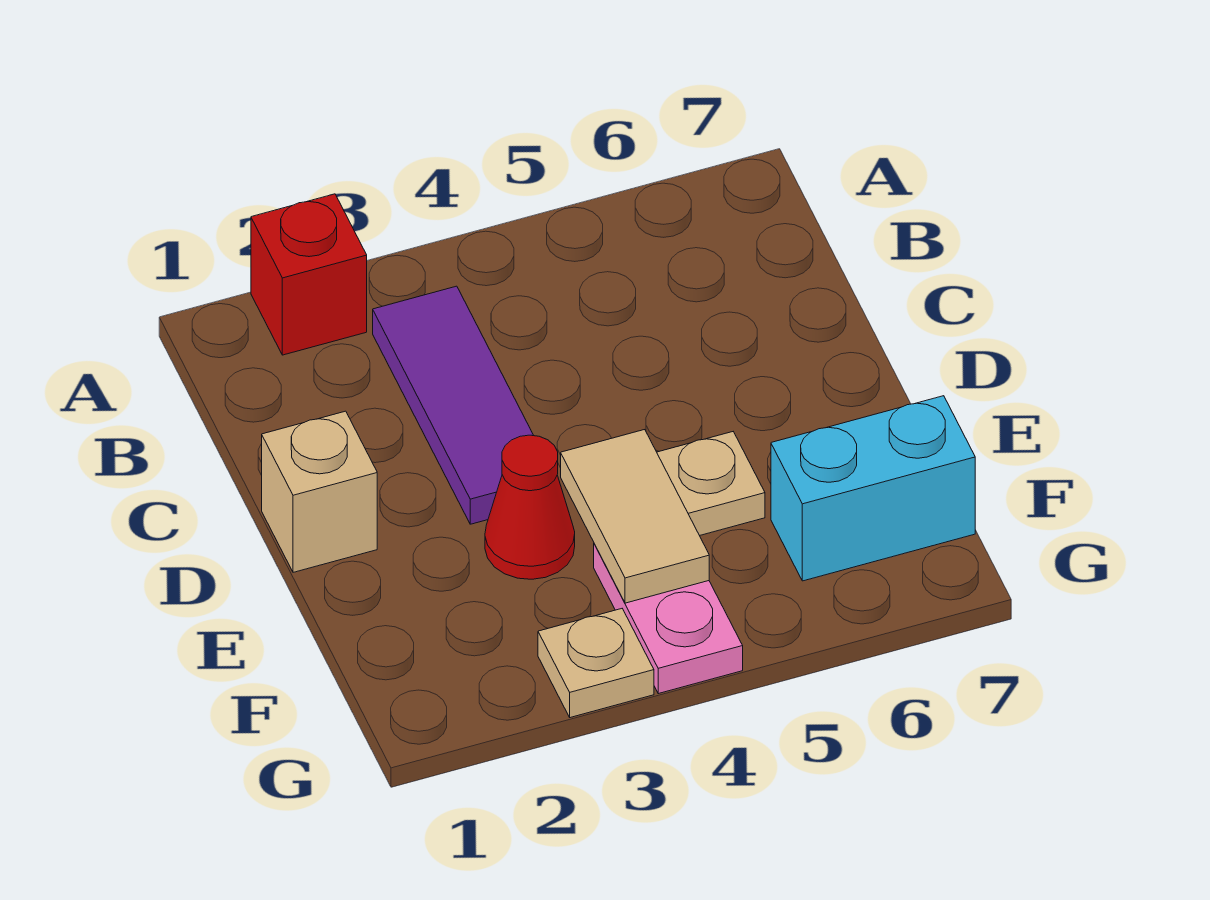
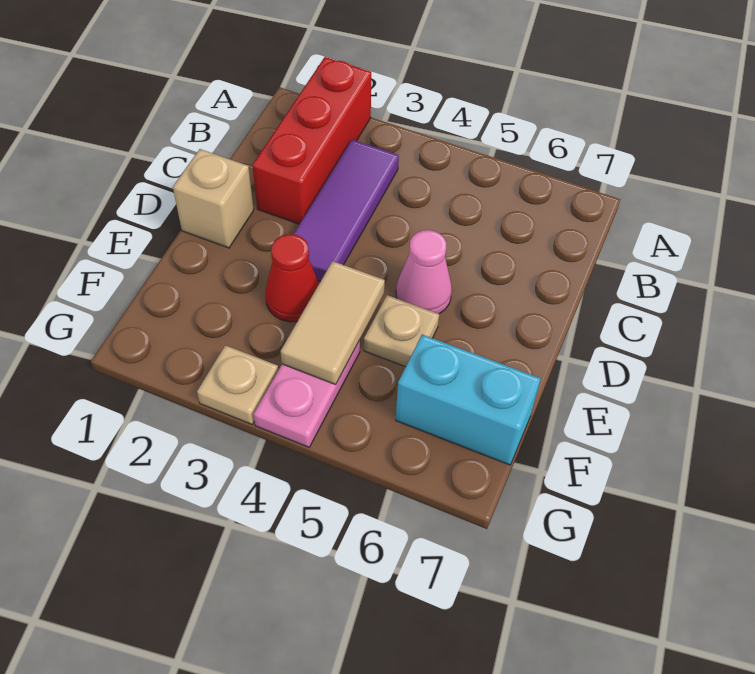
red 1x1 brick [251,194,367,355] -> red 1x3 brick [252,57,371,224]
none -> pink 1x1 cone [396,230,452,314]

